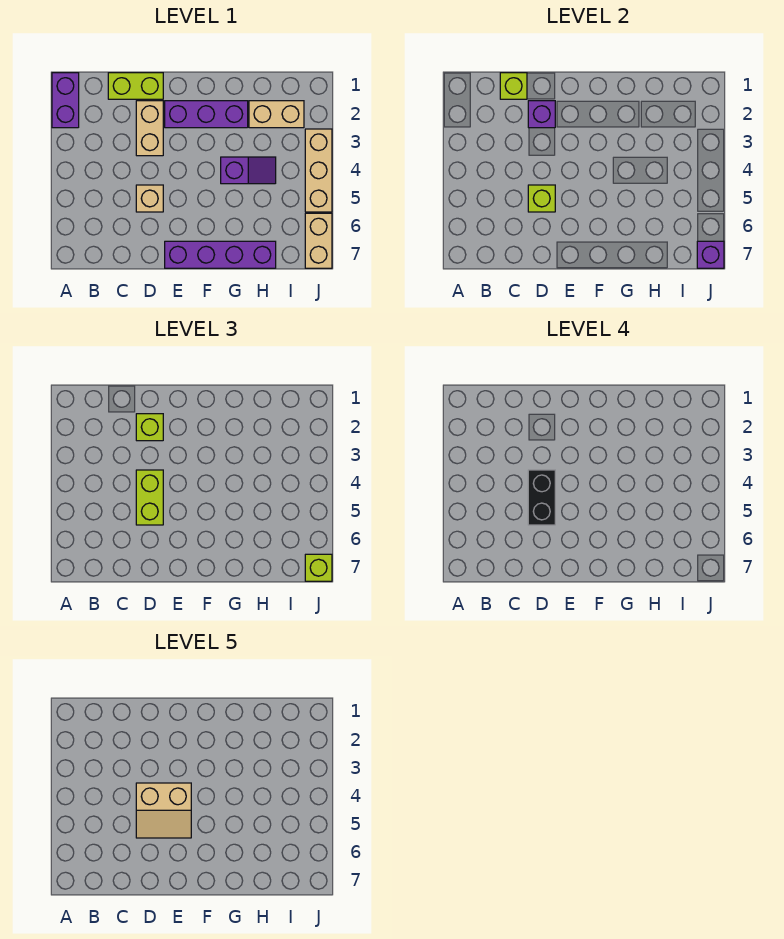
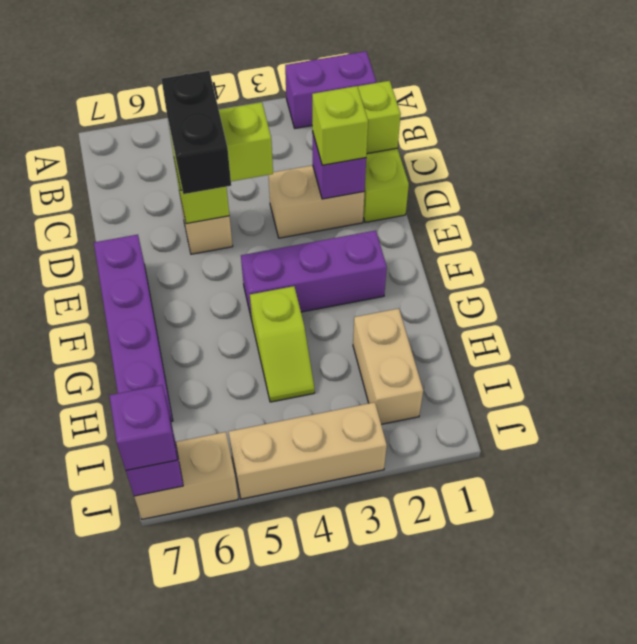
black 1x2 brick [528,470,555,525] -> black 1x2 brick turned to [161,71,231,194]
tan 2x2 slope [136,783,191,838] -> none
purple 1x3 brick [165,101,248,128] -> purple 1x3 brick turned to [241,230,387,320]
purple 1x2 slope [221,157,276,184] -> lime 1x2 slope [250,286,315,402]
lime 1x1 brick [305,554,332,581] -> purple 1x1 brick [109,385,177,470]

